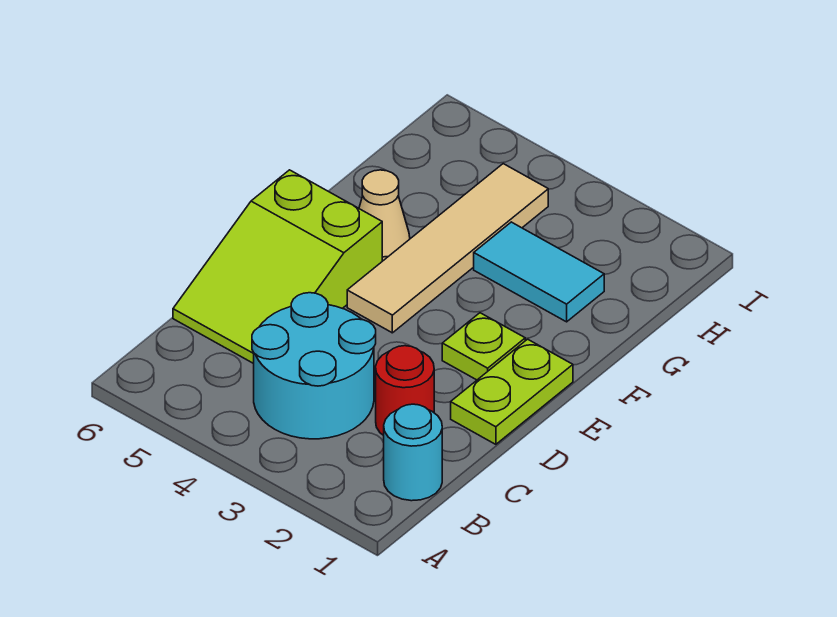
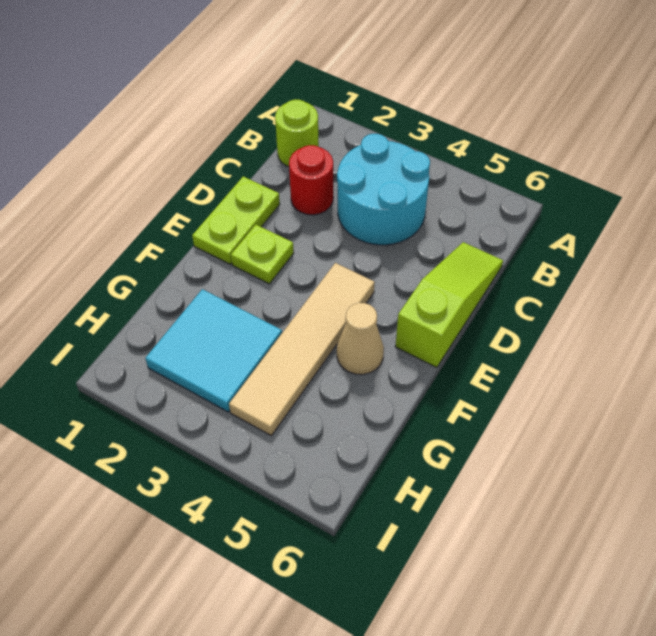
cyan 1x1 round brick [384,404,442,501] -> lime 1x1 round brick [275,100,319,167]
lime 2x3 slope [173,170,382,364] -> lime 1x3 slope [395,242,503,368]
cyan 1x2 tile [474,222,604,322] -> cyan 2x2 tile [145,289,282,412]

